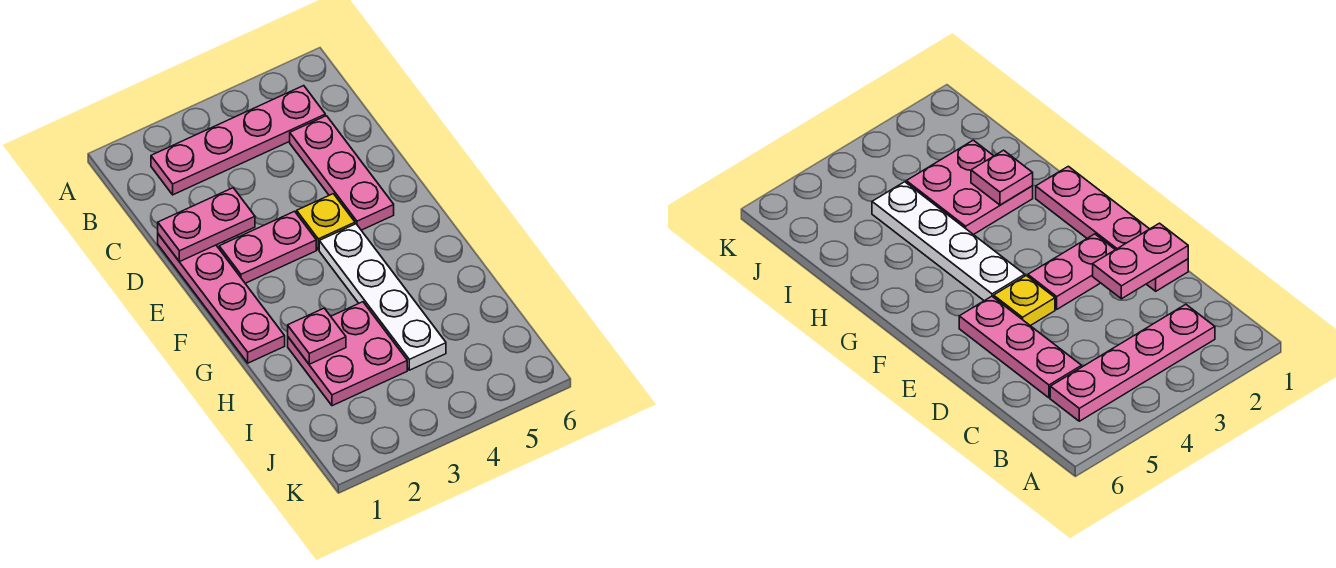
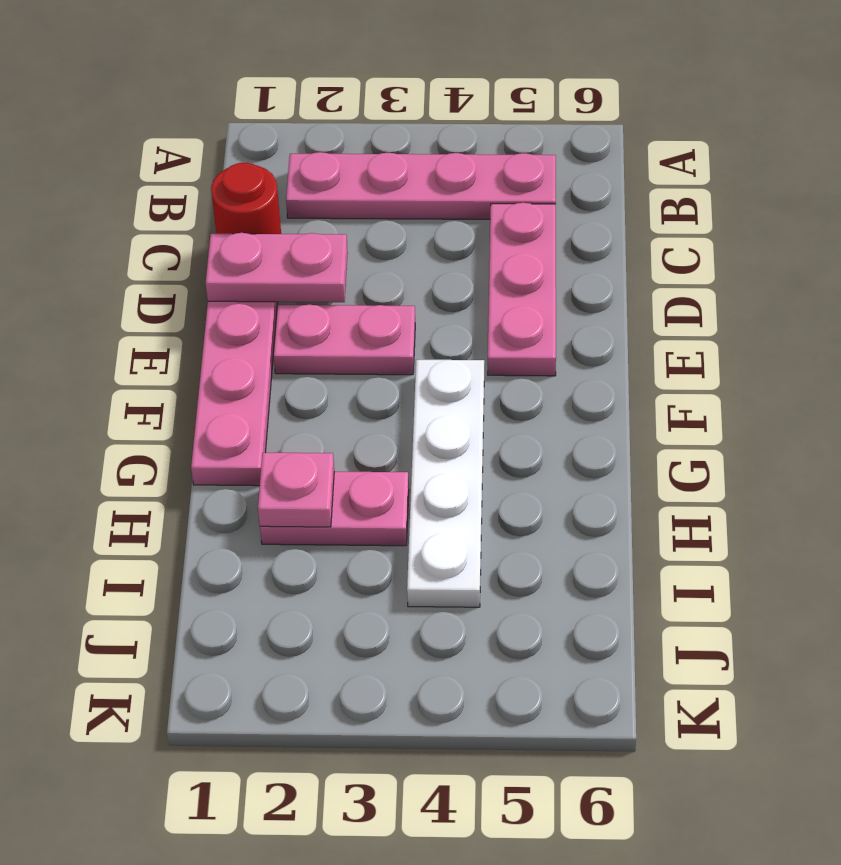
none -> red 1x1 round brick [211,163,281,234]
yellow 1x1 plate [297,194,355,250] -> none
pink 2x2 plate [288,302,407,406] -> pink 1x2 plate [260,471,409,546]

